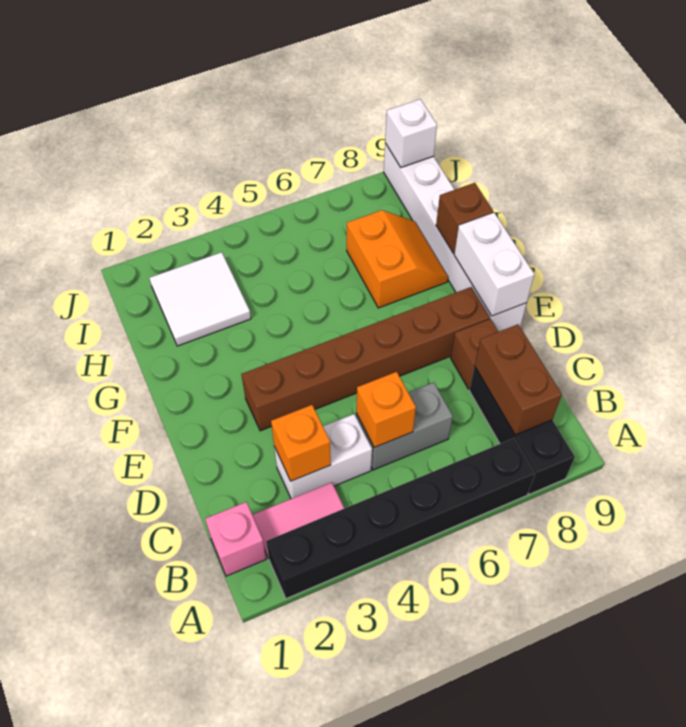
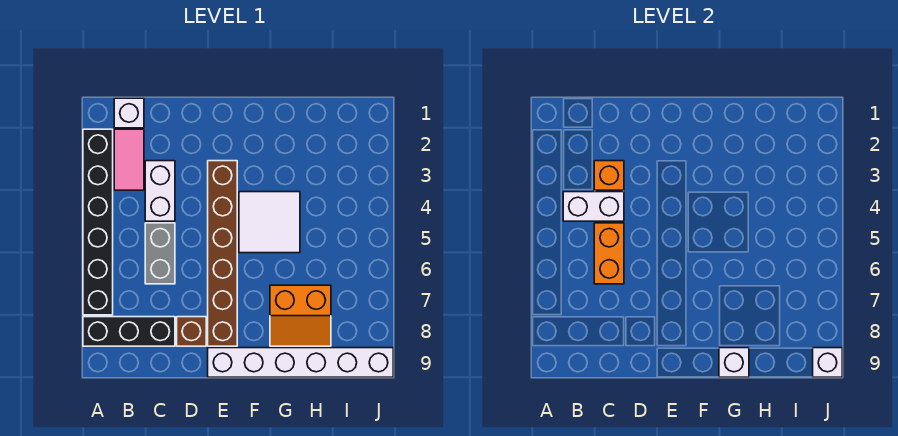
pink 1x1 brick [205,502,266,576] -> white 1x1 brick [114,98,144,128]
brown 1x2 brick [475,324,562,435] -> none
orange 1x1 brick [356,372,416,448] -> orange 1x2 brick [594,223,624,284]
white 1x2 brick [454,213,534,316] -> white 1x2 brick moved to [563,192,624,221]
brown 1x1 brick [436,183,493,254] -> white 1x1 brick [719,348,749,377]
white 2x2 tile [149,252,251,346] -> white 2x2 tile moved to [239,192,300,253]

